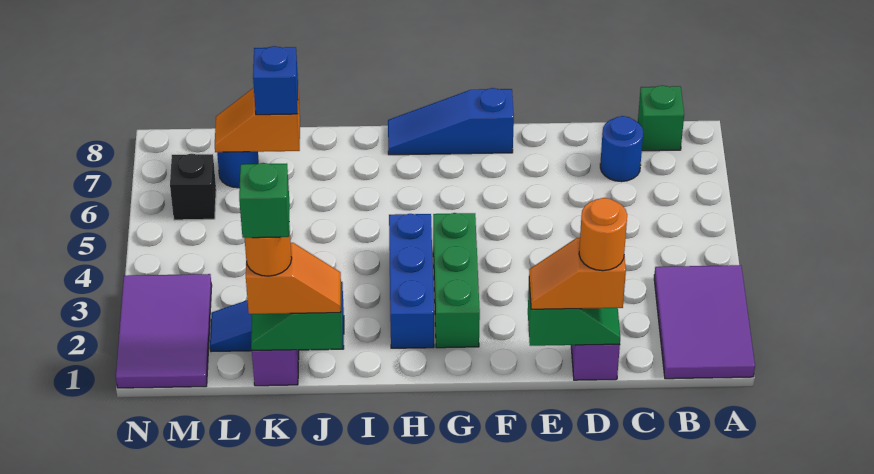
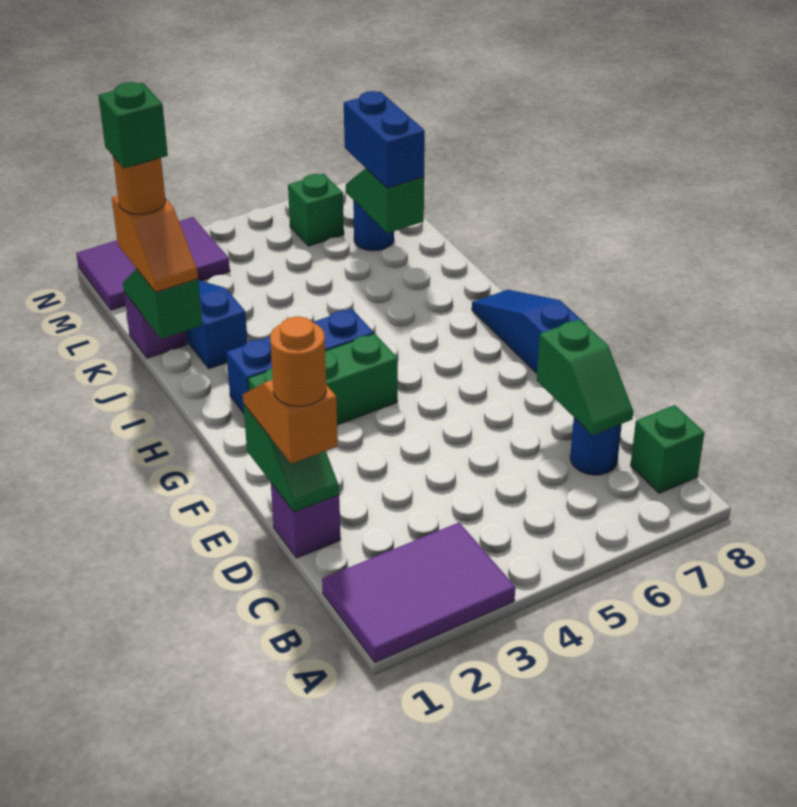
none -> green 1x2 slope [537,319,633,435]
orange 1x2 slope [215,88,300,152] -> green 1x2 slope [346,168,424,233]
blue 1x1 brick [253,46,298,115] -> blue 1x2 brick [344,91,425,188]
black 1x1 brick [170,154,216,220] -> green 1x1 brick [288,174,344,246]

